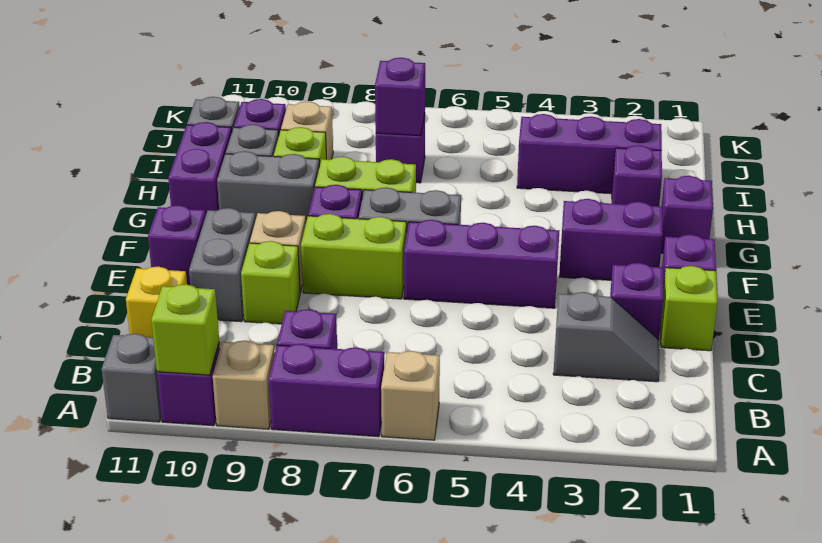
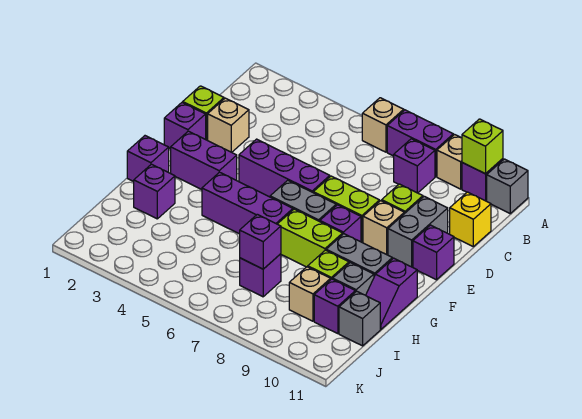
grey 1x2 slope [553,292,660,382] -> none
purple 1x1 brick [610,263,663,339] -> tan 1x1 brick [208,98,249,152]
purple 1x2 brick [168,122,232,214] -> purple 1x2 slope [366,258,417,329]
purple 1x3 brick [517,114,662,194] -> purple 1x3 brick moved to [202,172,293,234]

